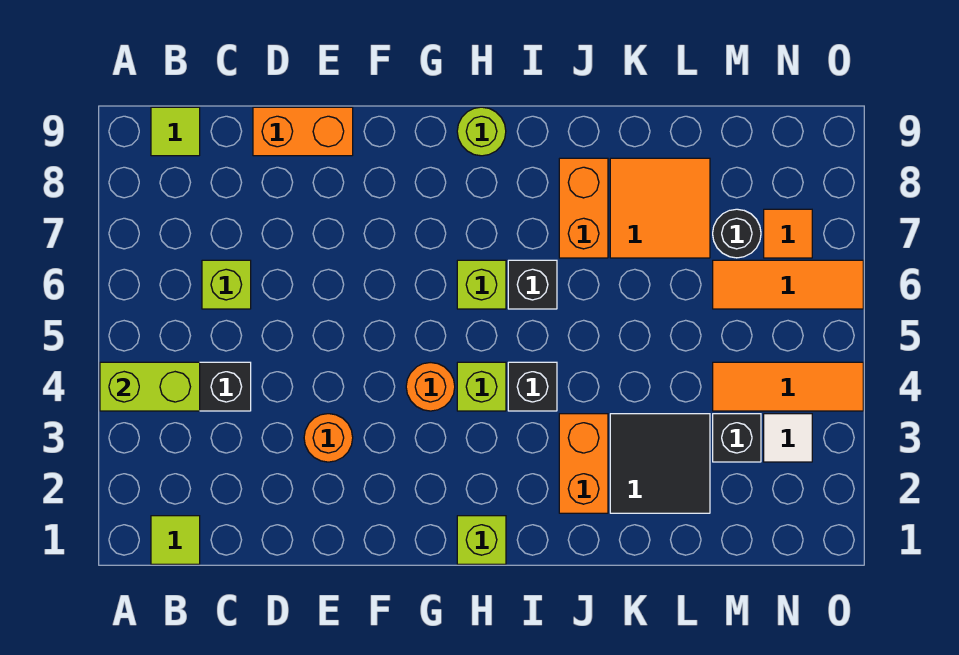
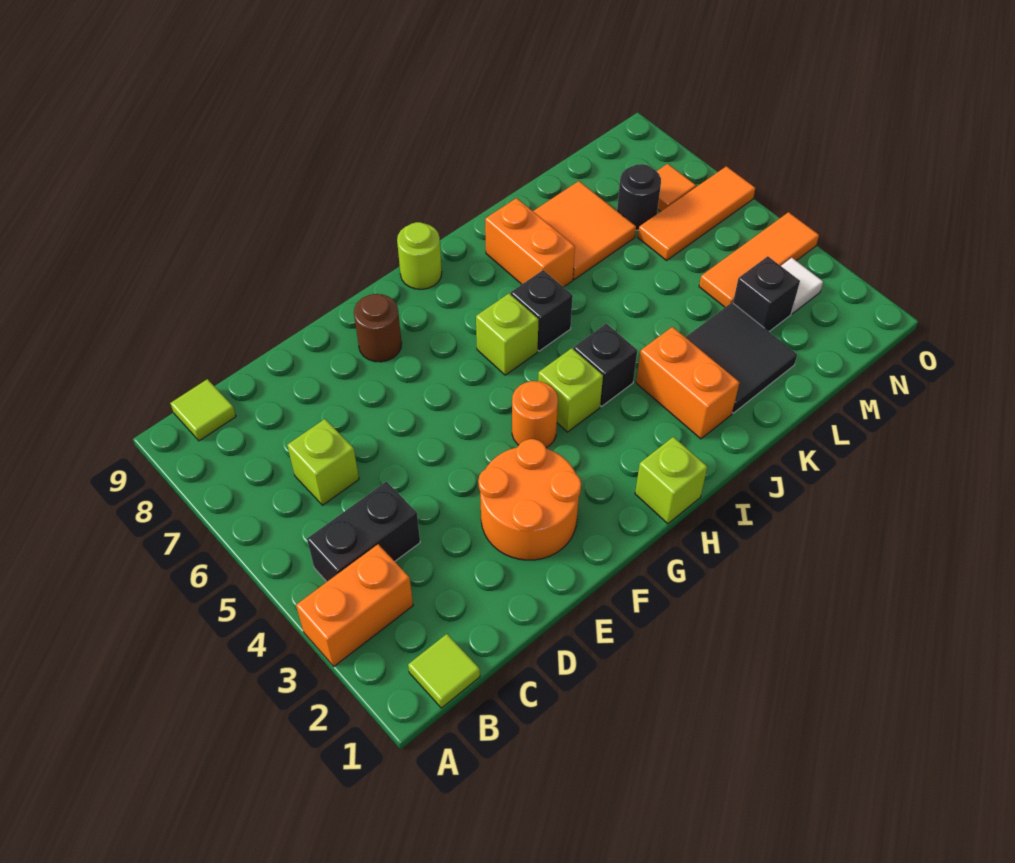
lime 1x2 brick [100,362,200,411] -> none
orange 1x2 brick [253,107,353,156] -> orange 1x2 brick moved to [296,544,413,666]
orange 1x1 round brick [304,414,353,462] -> orange 2x2 round brick [478,439,581,560]
none -> brown 1x1 round brick [354,294,402,362]

